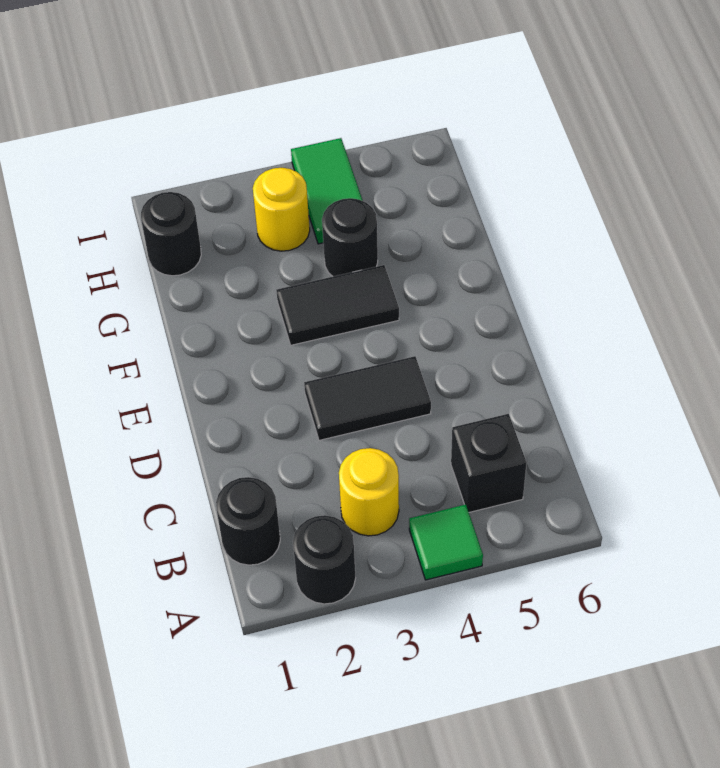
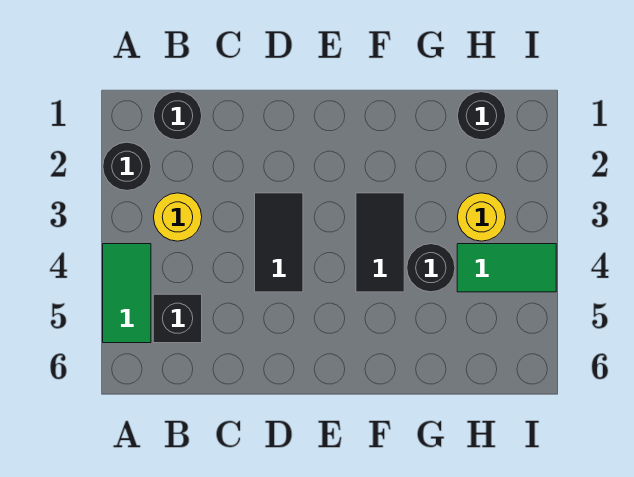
green 1x1 tile [409,505,483,580] -> green 1x2 tile [103,244,151,343]

